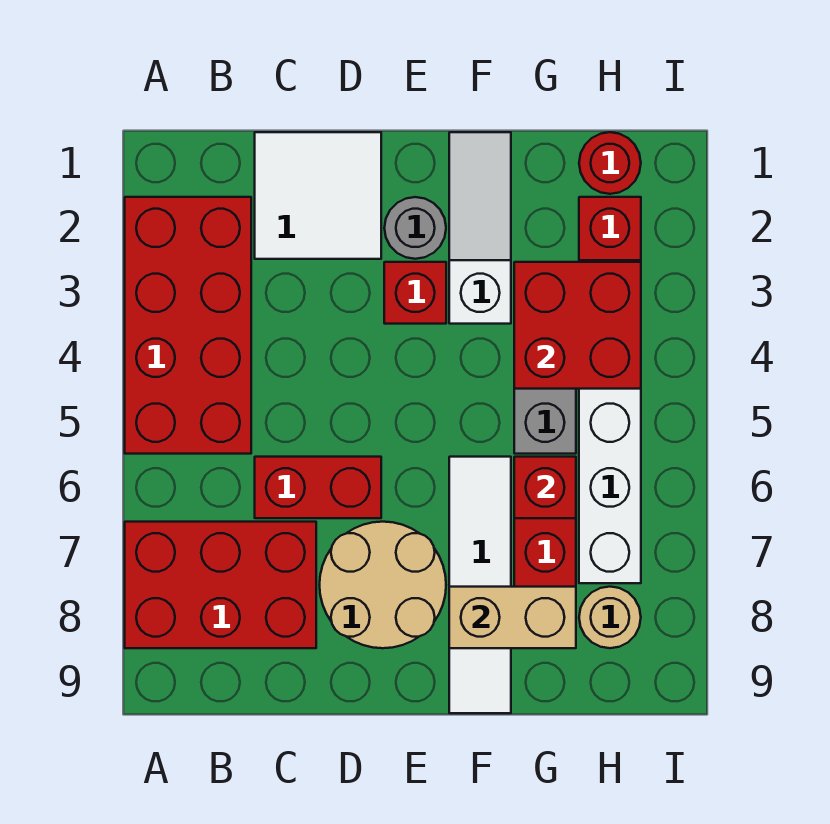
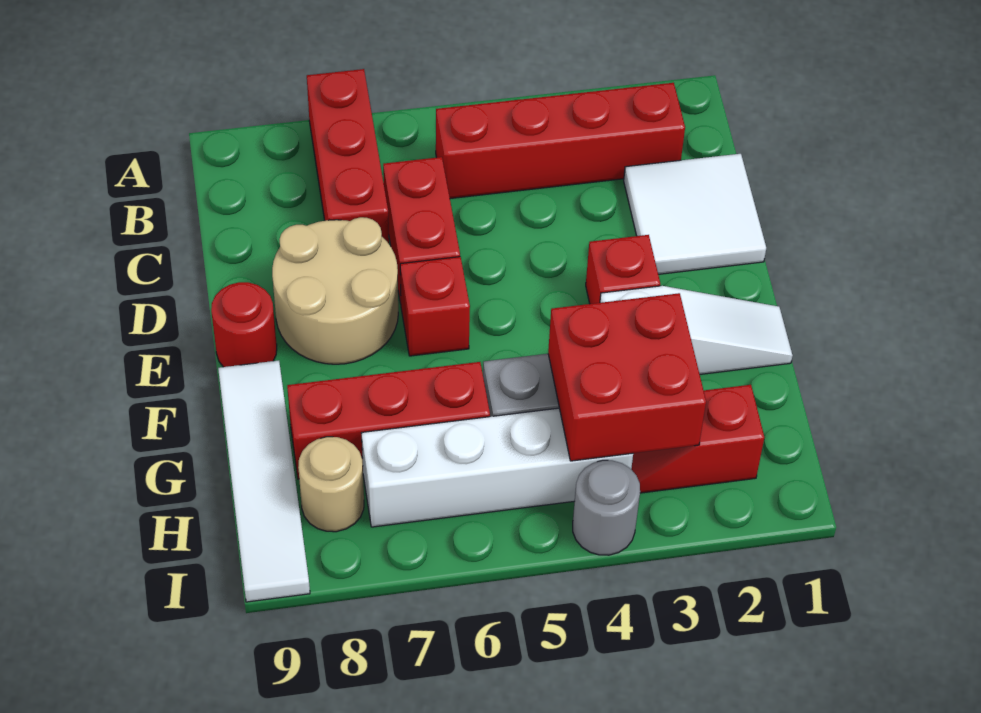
red 2x4 brick [125,197,251,454] -> red 1x4 brick [436,83,685,199]
red 2x3 brick [125,522,316,648] -> red 1x3 brick [307,69,389,244]
grey 1x1 round brick [384,197,446,259] -> grey 1x1 round brick moved to [573,460,640,555]
white 1x4 tile [449,457,511,713] -> white 1x4 tile turned to [218,361,310,602]
tan 1x2 brick [449,587,576,648] -> none
red 1x1 brick [514,457,576,518] -> red 1x1 brick moved to [400,257,470,356]
red 1x1 round brick [579,132,641,194] -> red 1x1 round brick moved to [211,282,277,367]

